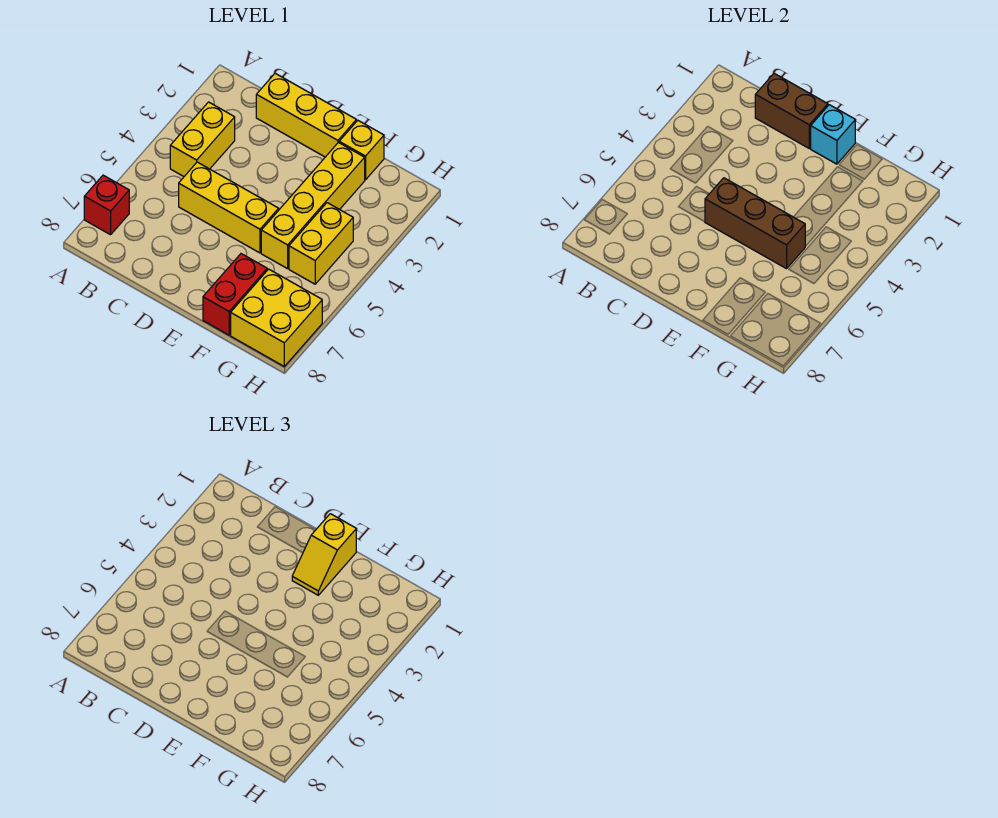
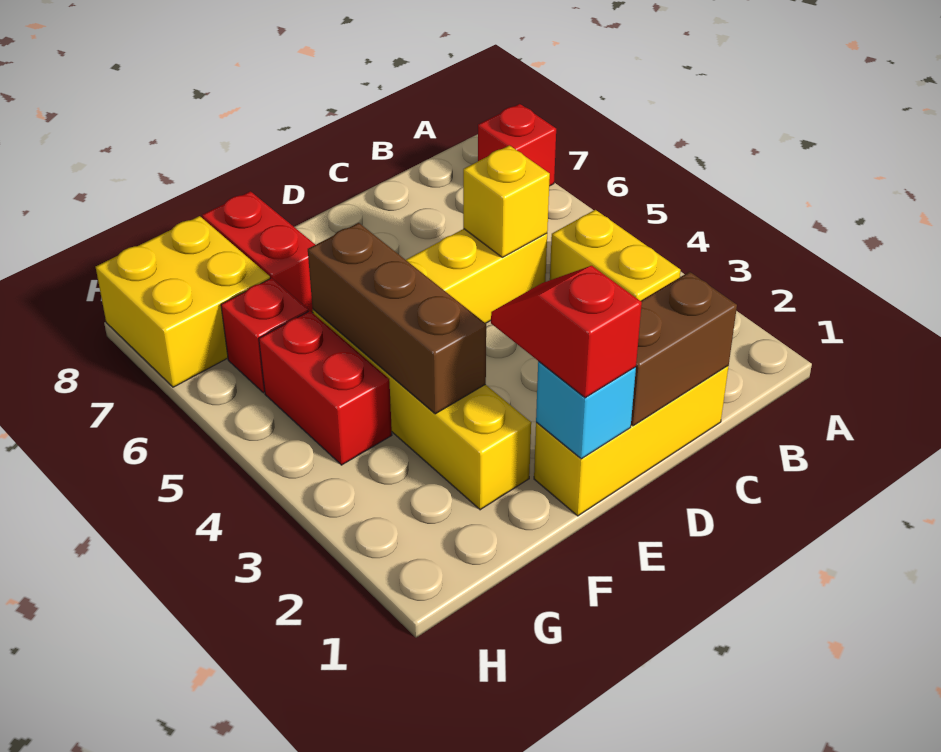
brown 1x3 brick [705,178,805,269] -> brown 1x3 brick turned to [308,223,486,414]
yellow 1x2 slope [292,514,356,595] -> red 1x2 slope [491,266,642,398]
yellow 1x1 brick [339,121,384,180] -> yellow 1x1 brick moved to [463,145,550,257]
yellow 1x2 brick [289,203,353,284] -> red 1x2 brick [259,311,392,465]
none -> red 1x1 brick [221,278,308,393]

